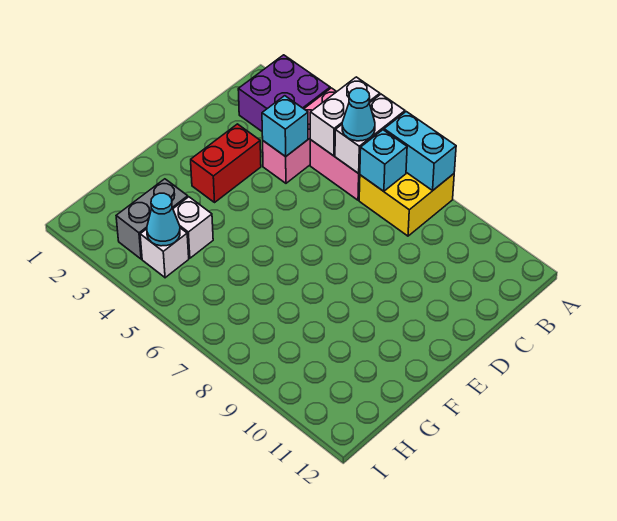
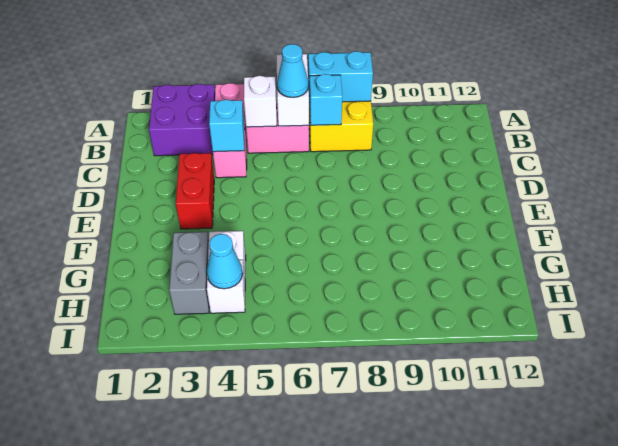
white 1x2 brick [310,77,380,156] -> white 1x1 brick [244,76,277,127]

